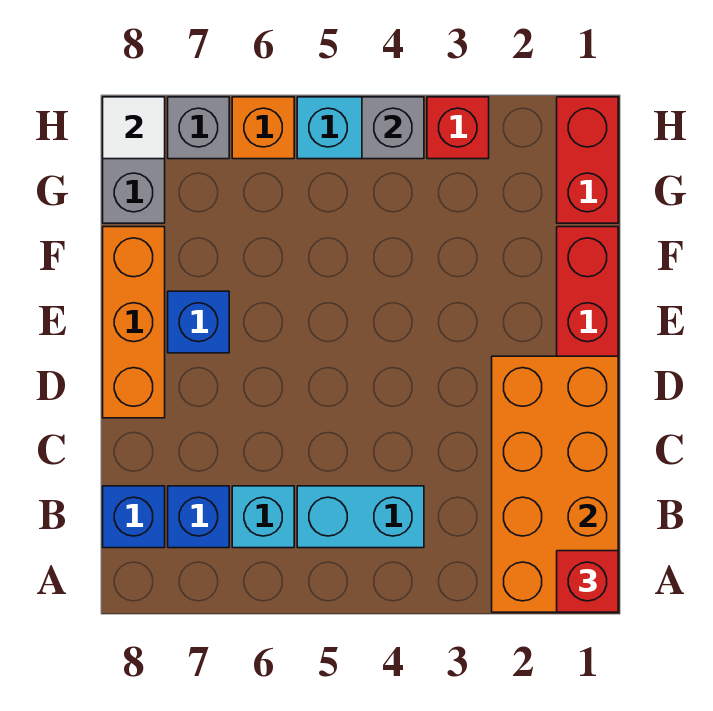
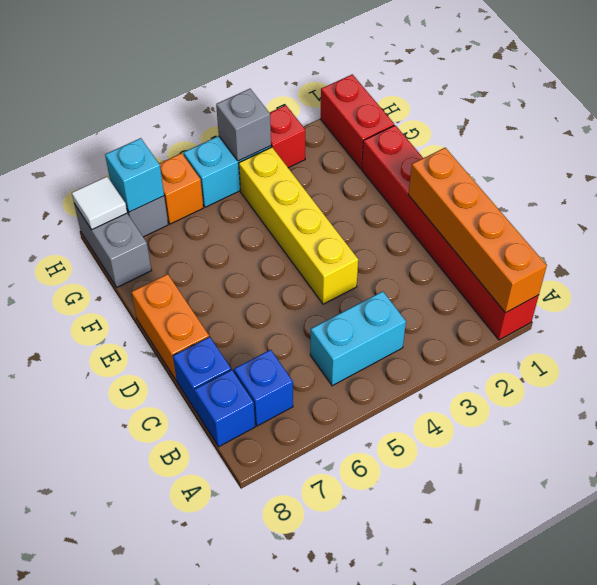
orange 2x4 brick [492,356,618,612] -> orange 1x4 brick [408,148,547,313]
red 1x1 brick [557,551,618,612] -> none
cyan 1x1 brick [232,486,294,548] -> cyan 1x1 brick moved to [105,138,164,212]
none -> yellow 1x4 brick [239,147,358,304]
orange 1x3 brick [103,227,165,418] -> orange 1x2 brick [131,274,209,380]
blue 1x1 brick [168,291,229,353] -> blue 1x1 brick moved to [173,337,231,413]

